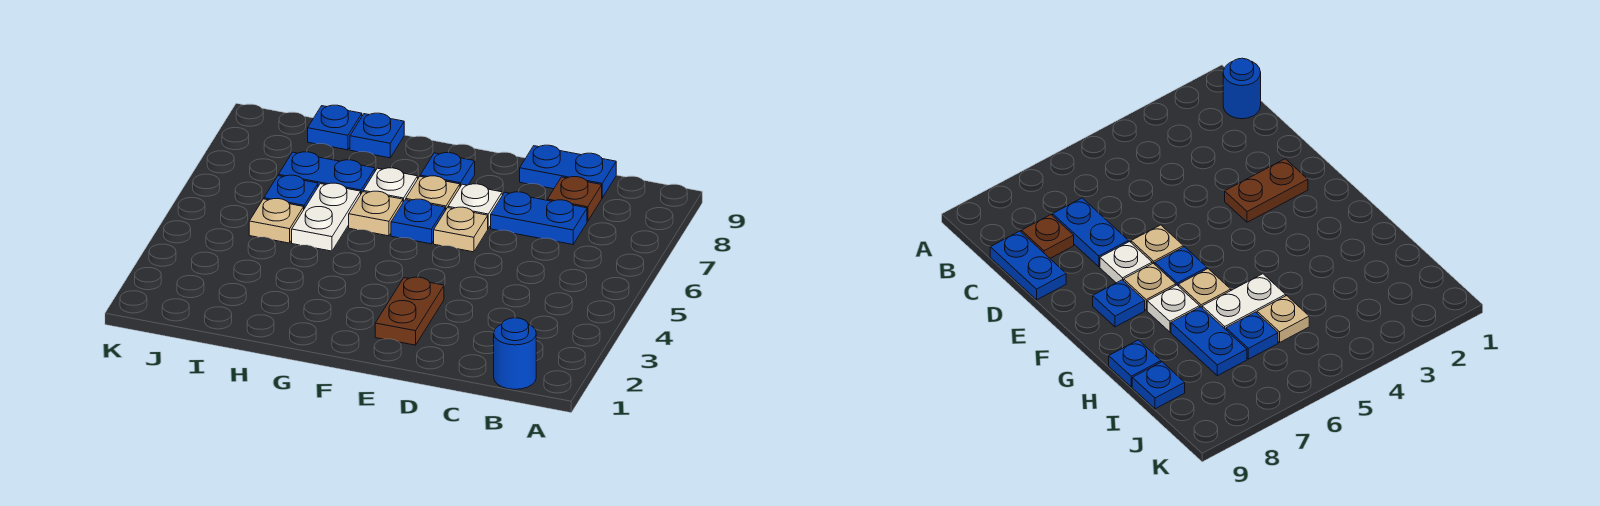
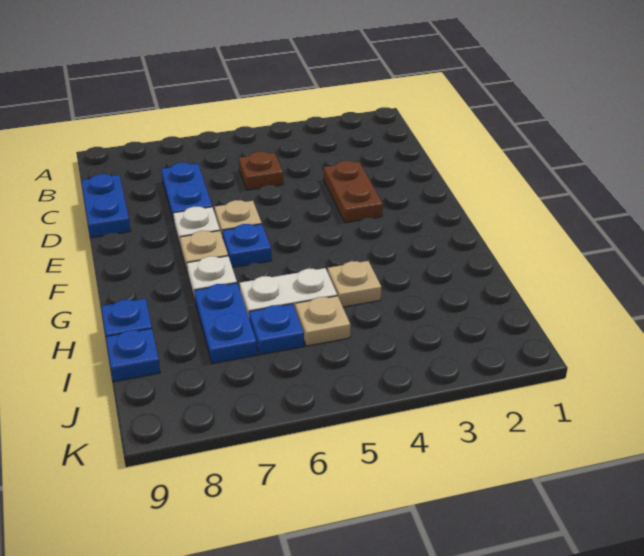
blue 1x1 round brick [494,318,536,389] -> none
brown 1x1 plate [547,177,602,221] -> brown 1x1 plate moved to [239,151,283,190]
brown 1x2 plate [375,277,444,345] -> brown 1x2 plate turned to [324,161,383,223]
blue 1x1 plate [420,153,475,187] -> none
tan 1x1 plate [349,191,403,236] -> tan 1x1 plate moved to [328,261,381,307]

